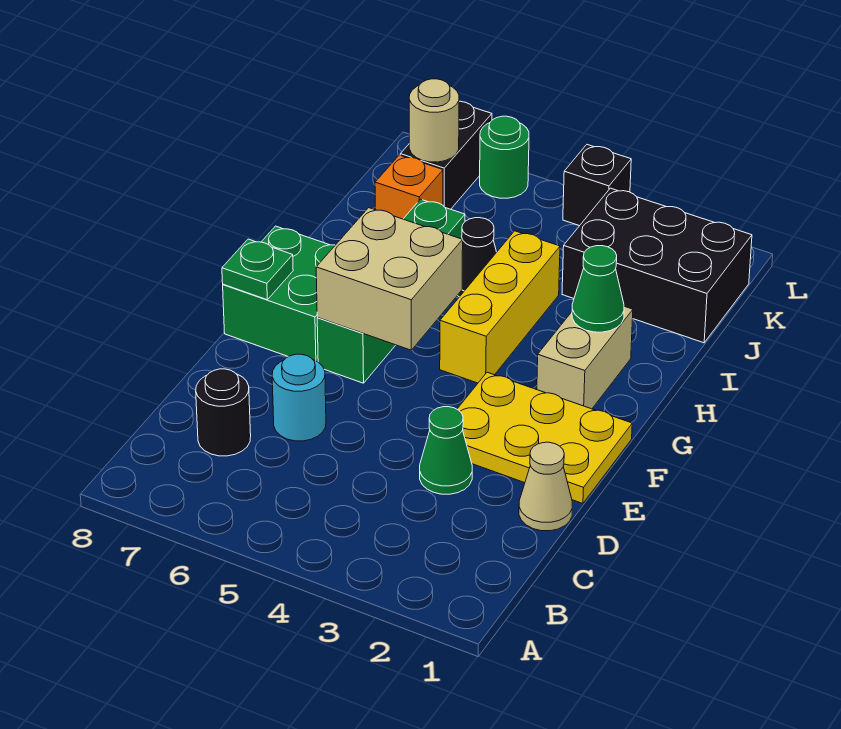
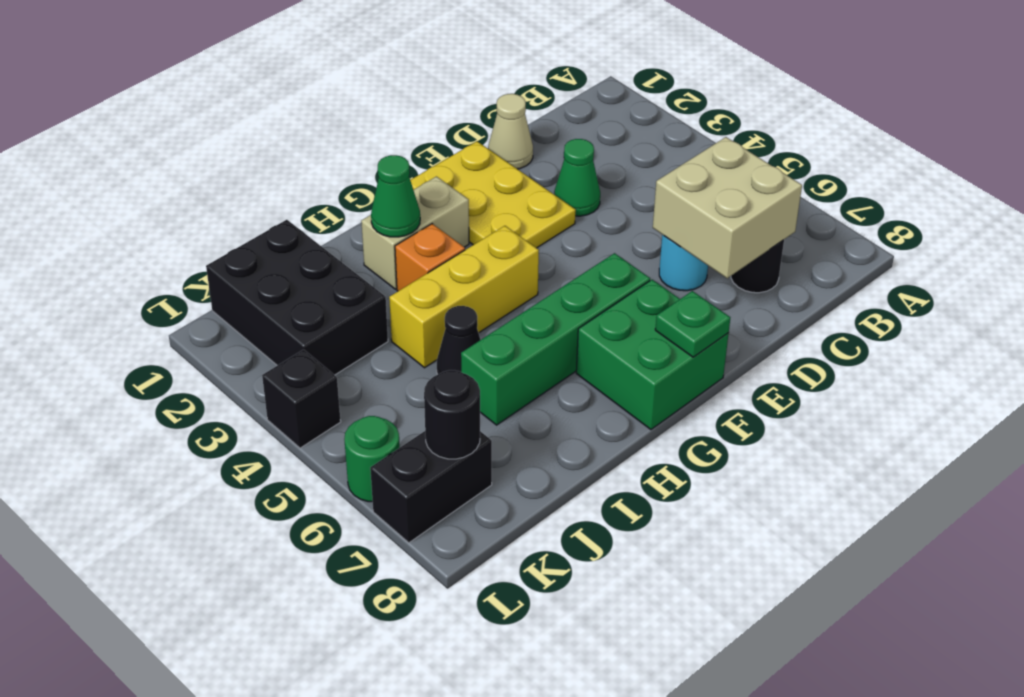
tan 2x2 brick [316,208,463,350] -> tan 2x2 brick moved to [653,137,802,278]
orange 1x1 brick [375,155,443,219] -> orange 1x1 brick moved to [395,224,465,291]
tan 1x1 round brick [409,79,459,162] -> black 1x1 round brick [424,370,480,459]

